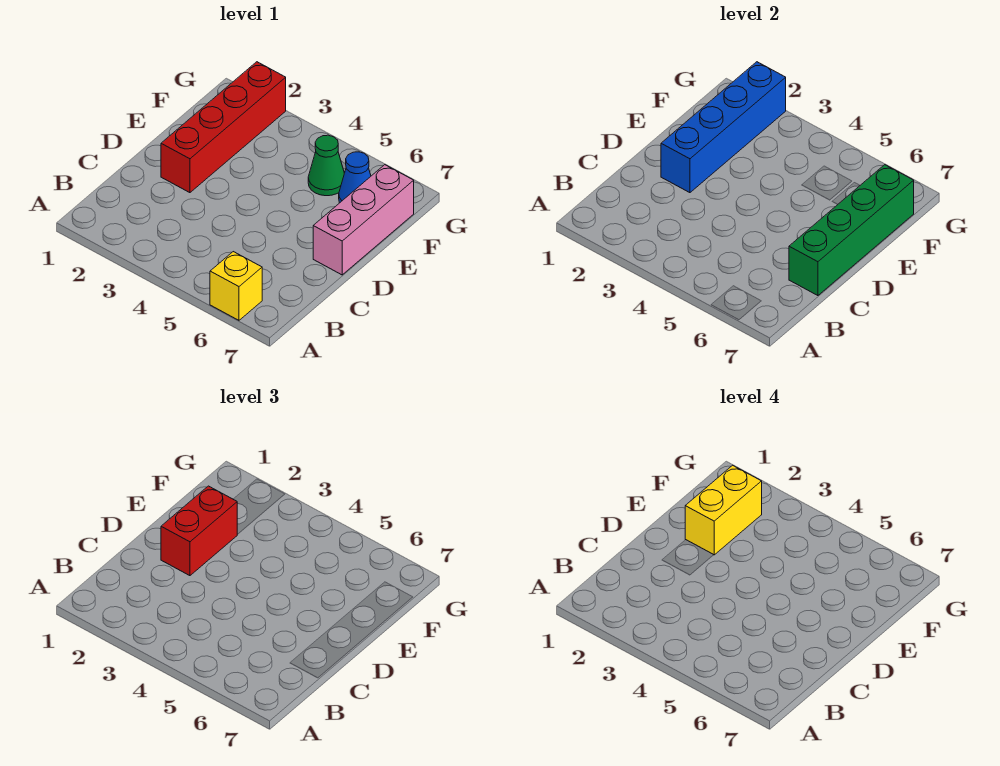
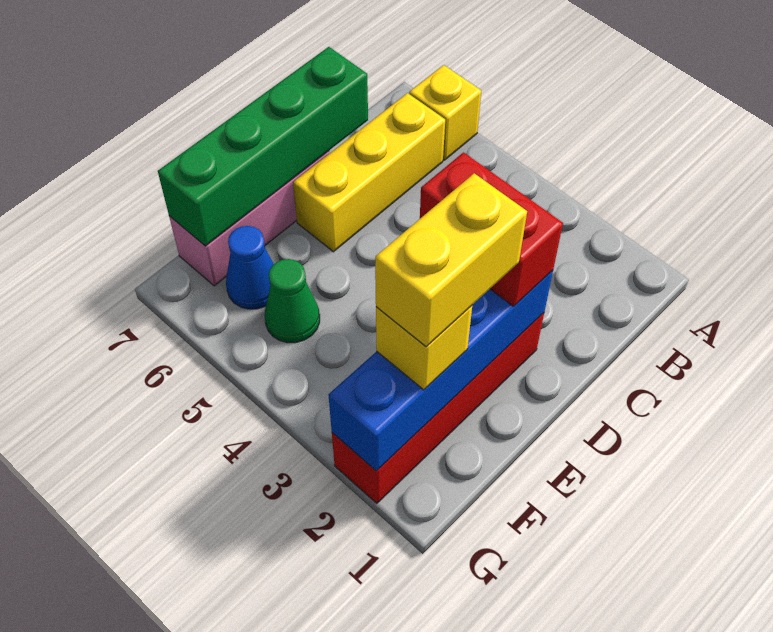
none -> yellow 1x3 brick [293,93,445,252]
red 1x2 brick [161,486,237,576] -> red 1x2 brick turned to [420,152,563,307]
none -> yellow 1x1 brick [376,306,472,390]

